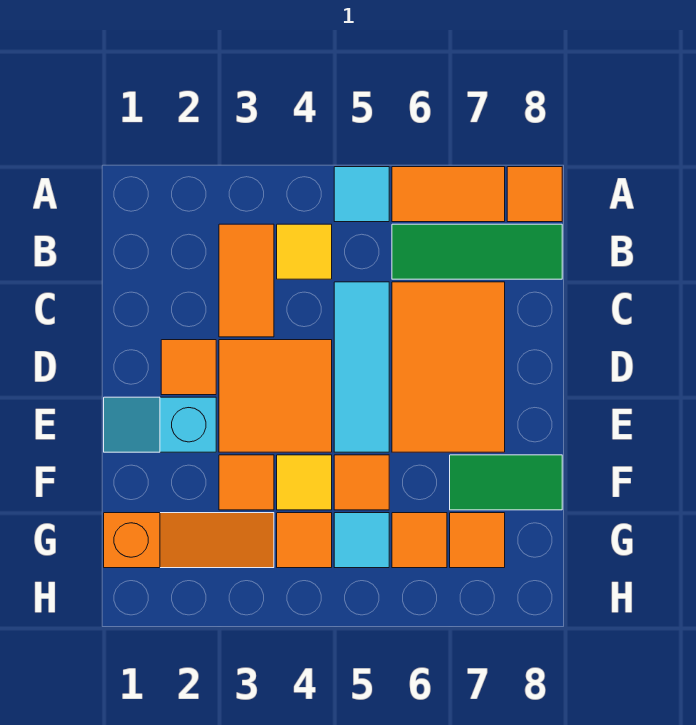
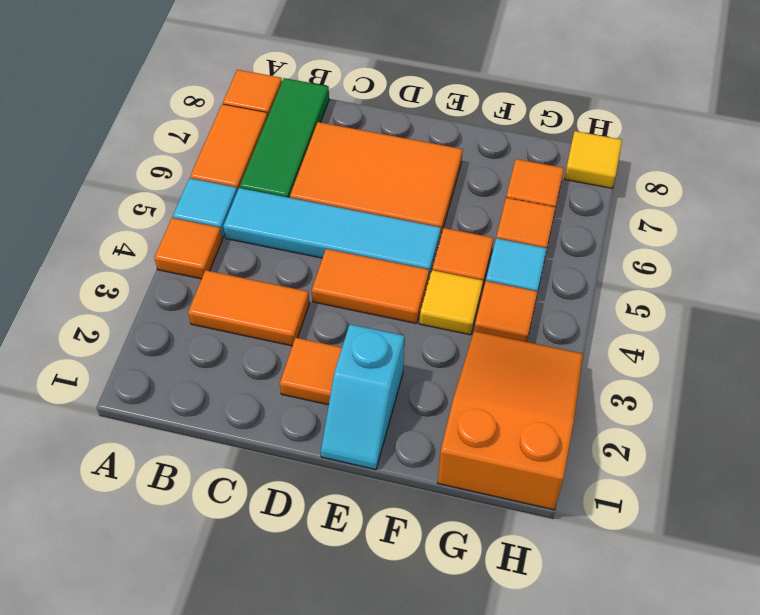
yellow 1x1 tile [277,224,332,279] -> yellow 1x1 tile moved to [564,131,622,188]
cyan 1x3 tile [334,282,389,452] -> cyan 1x4 tile [223,188,441,278]
orange 2x2 tile [219,340,332,452] -> orange 1x2 tile [312,249,429,324]
orange 1x1 tile [219,455,274,510] -> orange 1x1 tile moved to [154,218,222,279]
green 1x2 tile [450,455,562,510] -> none
orange 1x3 slope [104,513,274,568] -> orange 2x3 slope [438,331,583,510]

